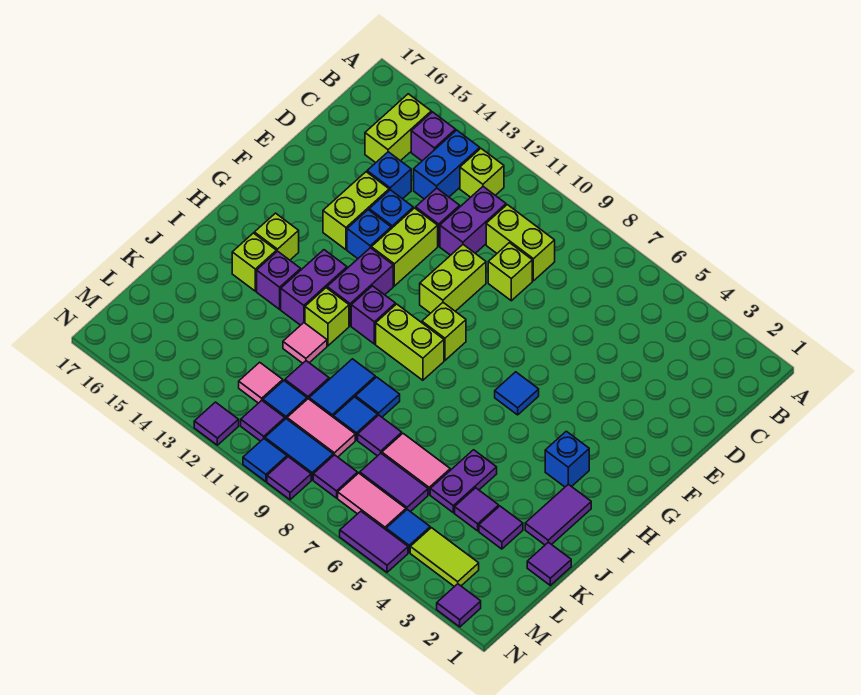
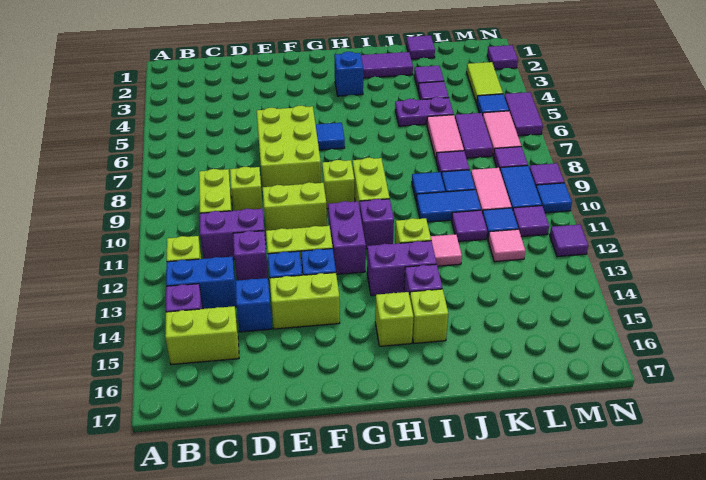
none -> lime 2x3 brick [257,106,321,187]
purple 1x2 brick [327,248,393,326] -> purple 1x2 brick turned to [328,201,366,274]

